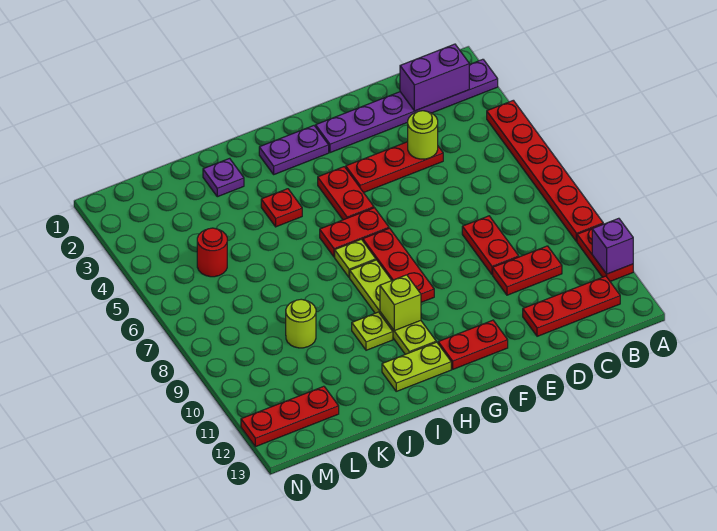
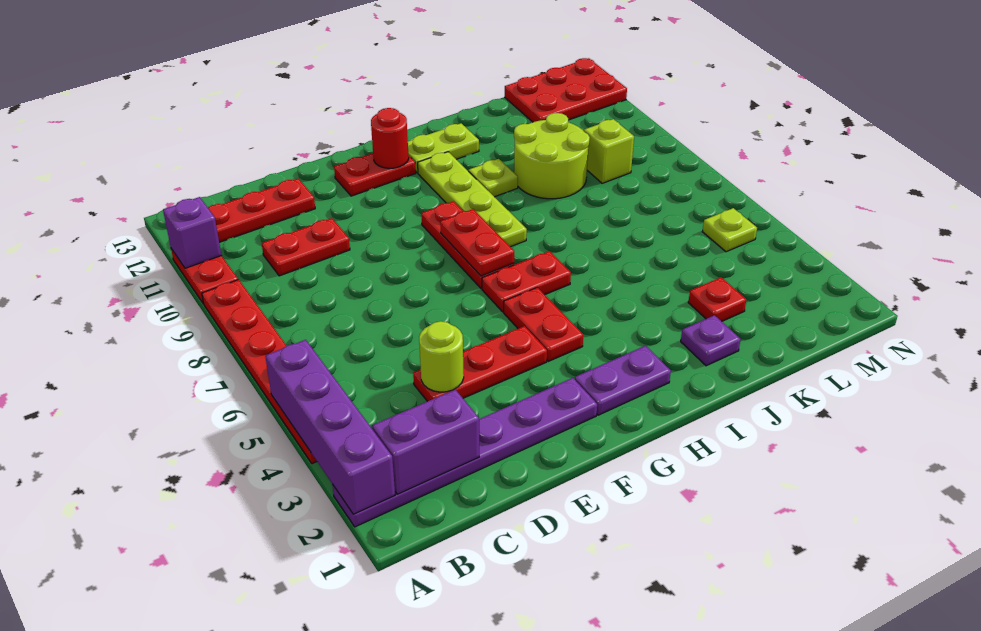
none -> purple 1x4 brick [265,340,395,514]
red 1x2 plate [462,216,519,275] -> red 1x2 plate moved to [440,209,514,276]
lime 1x1 plate [335,239,376,278] -> lime 1x1 plate moved to [702,208,757,252]
lime 1x1 brick [380,275,421,331] -> lime 1x1 brick moved to [584,119,634,183]
red 1x1 plate [261,189,302,227] -> red 1x1 plate moved to [688,277,746,321]
lime 1x1 round brick [286,299,316,348] -> lime 2x2 round brick [514,113,590,199]
red 1x1 round brick [197,228,227,277] -> red 1x1 round brick moved to [371,108,409,168]
red 1x3 plate [241,386,339,447] -> red 2x3 plate [505,58,627,122]

